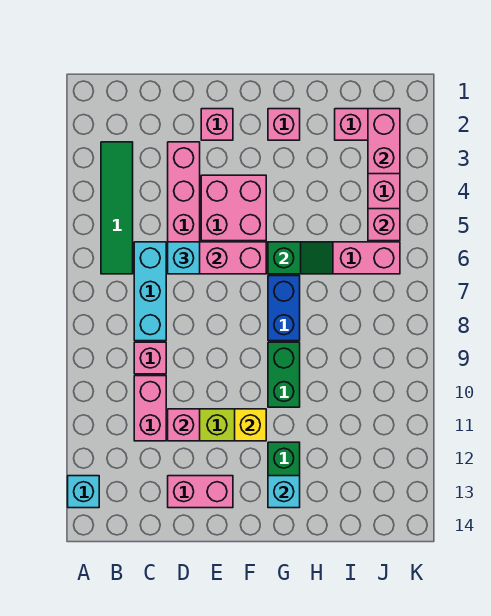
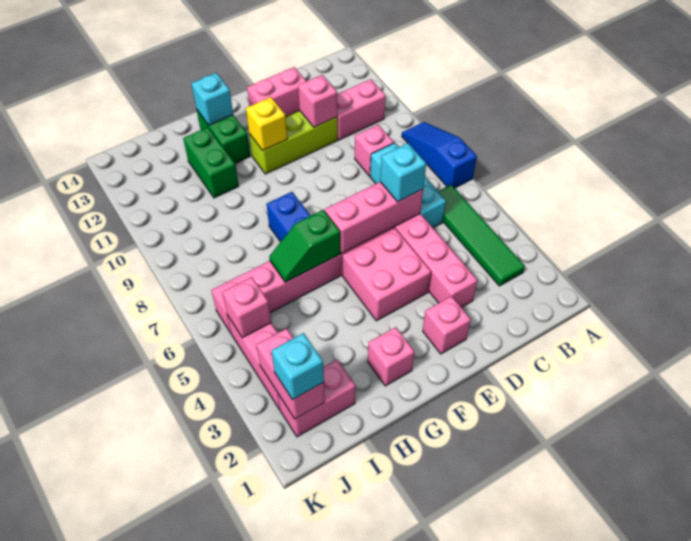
none -> blue 1x3 slope [402,122,477,188]
cyan 1x1 brick [68,476,99,508] -> cyan 1x1 brick moved to [271,333,324,399]
pink 1x2 brick [134,376,166,441] -> pink 1x2 brick turned to [337,79,386,140]
green 1x2 brick [268,342,300,407] -> green 1x2 brick moved to [183,127,239,198]

